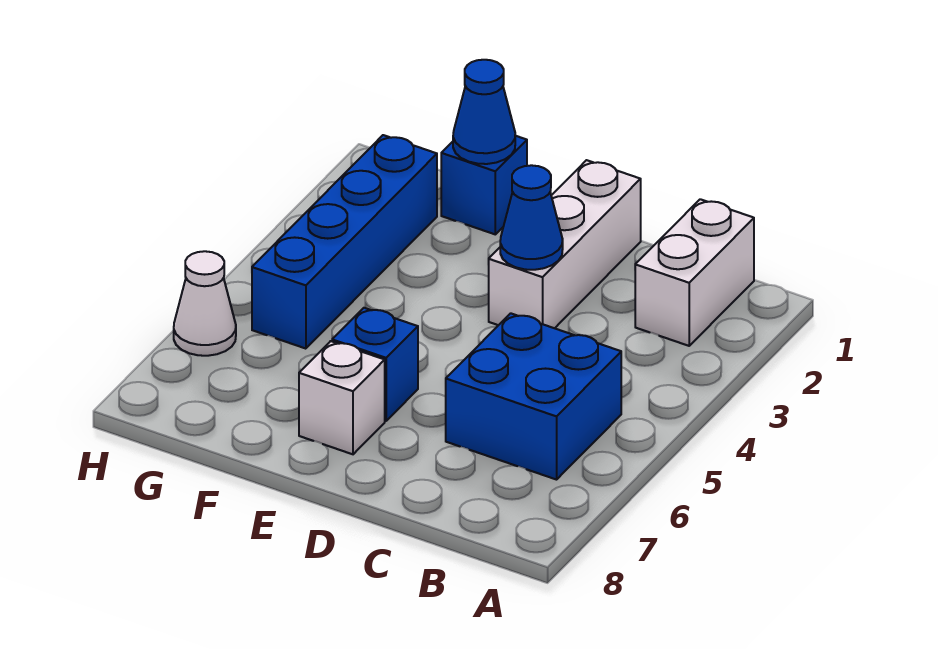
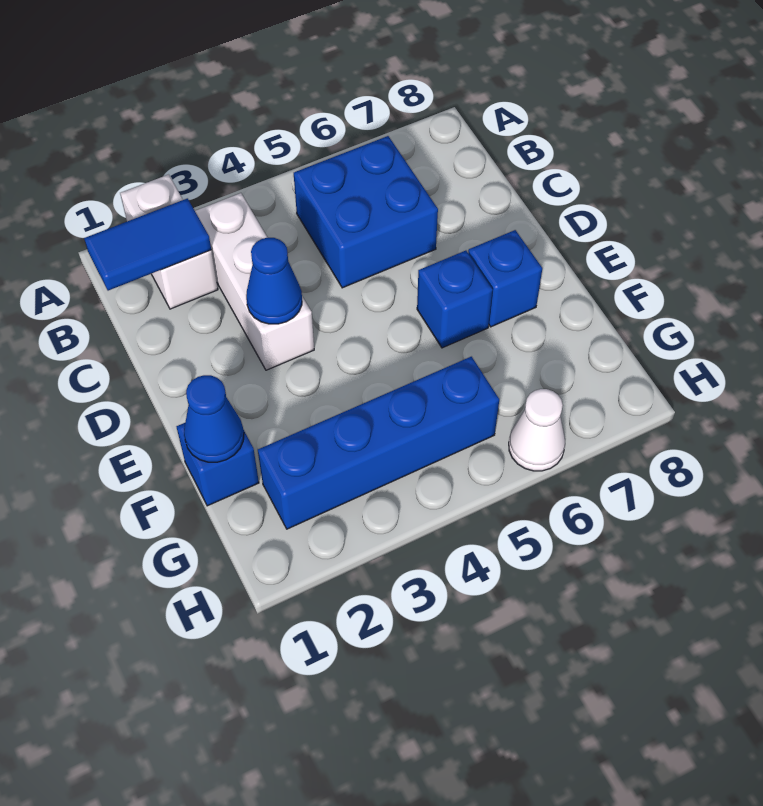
white 1x2 brick [635,199,754,346] -> white 1x2 brick turned to [120,175,218,309]
none -> blue 1x2 tile [84,198,211,291]
white 1x3 brick [489,160,641,328] -> white 1x3 brick turned to [195,193,314,370]
white 1x1 brick [299,341,385,454] -> blue 1x1 brick [468,230,542,327]

